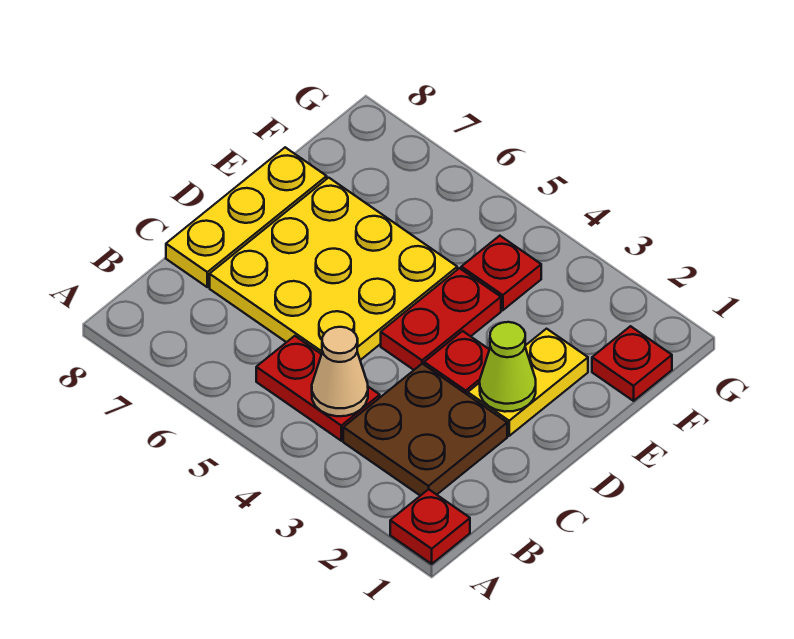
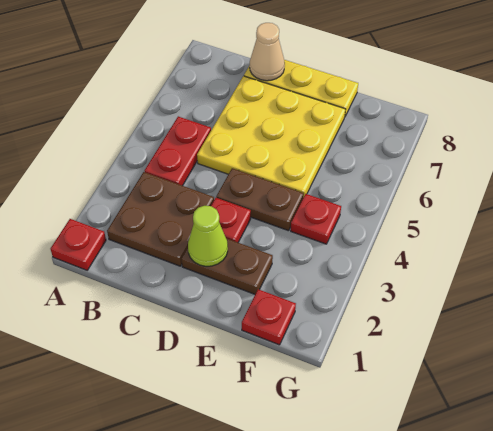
tan 1x1 cone [312,327,368,416] -> tan 1x1 cone moved to [250,23,285,81]
yellow 1x2 plate [468,329,588,436] -> brown 1x2 plate [182,238,273,294]
red 1x2 plate [381,268,501,370] -> brown 1x2 plate [216,168,304,231]

